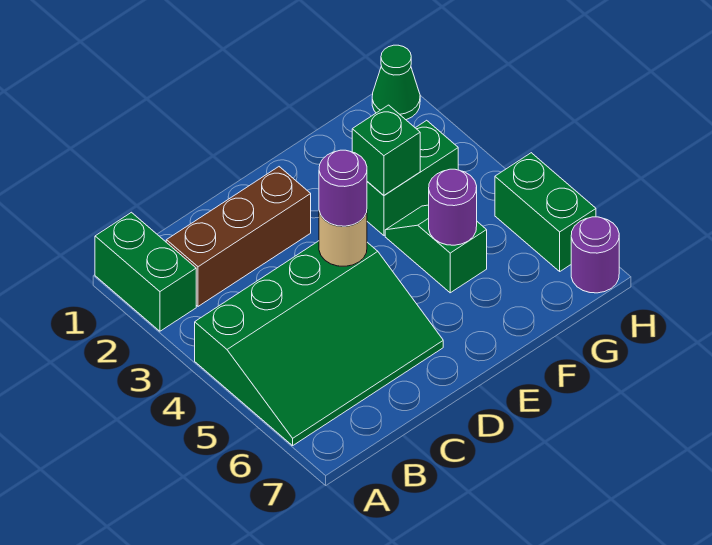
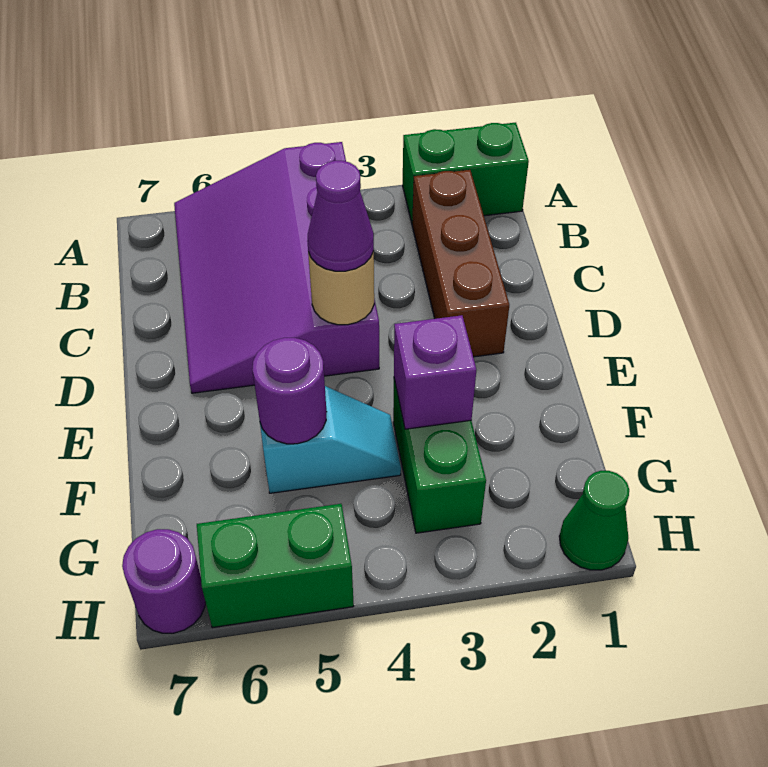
green 3x4 slope [195,241,443,446] -> purple 3x4 slope [174,142,379,393]
purple 1x1 round brick [319,150,367,226] -> purple 1x1 cone [307,161,374,271]
green 1x1 brick [352,105,420,195] -> purple 1x1 brick [394,315,476,429]
green 1x2 slope [385,205,487,293] -> cyan 1x2 slope [260,386,401,493]

